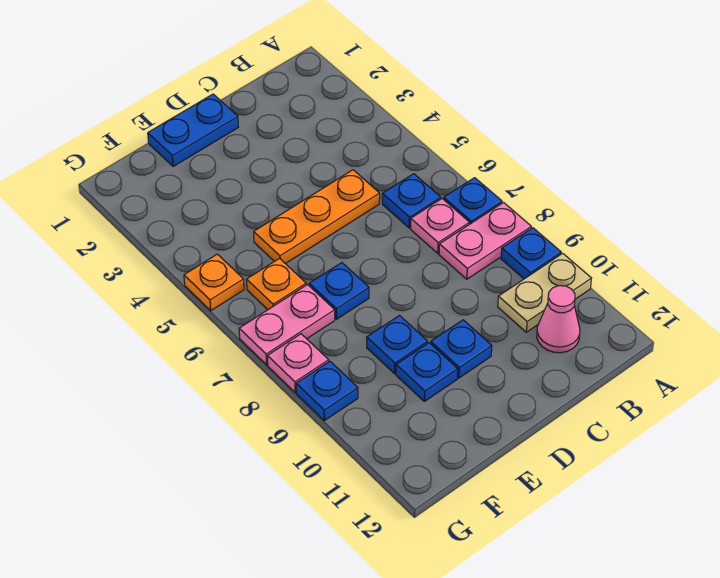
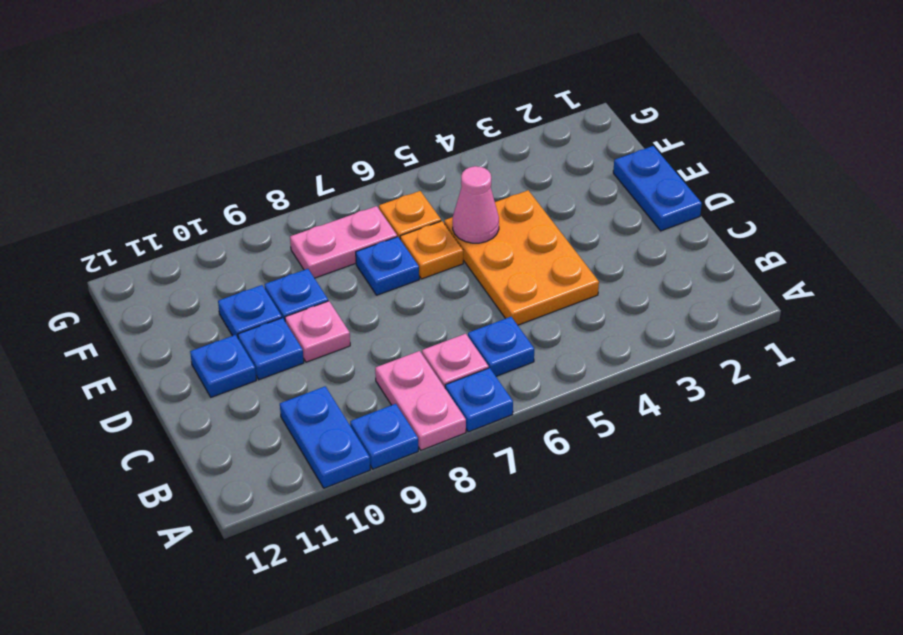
tan 1x2 plate [498,253,592,332] -> blue 1x2 plate [280,386,370,488]
pink 1x1 cone [537,286,580,353] -> pink 1x1 cone moved to [453,166,499,243]
orange 1x3 plate [254,170,380,264] -> orange 2x3 plate [444,190,599,325]
pink 1x2 plate [239,285,335,365] -> pink 1x2 plate turned to [290,206,397,278]
orange 1x1 plate [184,254,244,311] -> orange 1x1 plate moved to [400,221,463,279]
pink 1x1 plate [267,334,329,392] -> pink 1x1 plate moved to [285,301,350,362]
blue 1x1 plate [296,361,358,421] -> blue 1x1 plate moved to [190,335,256,397]

